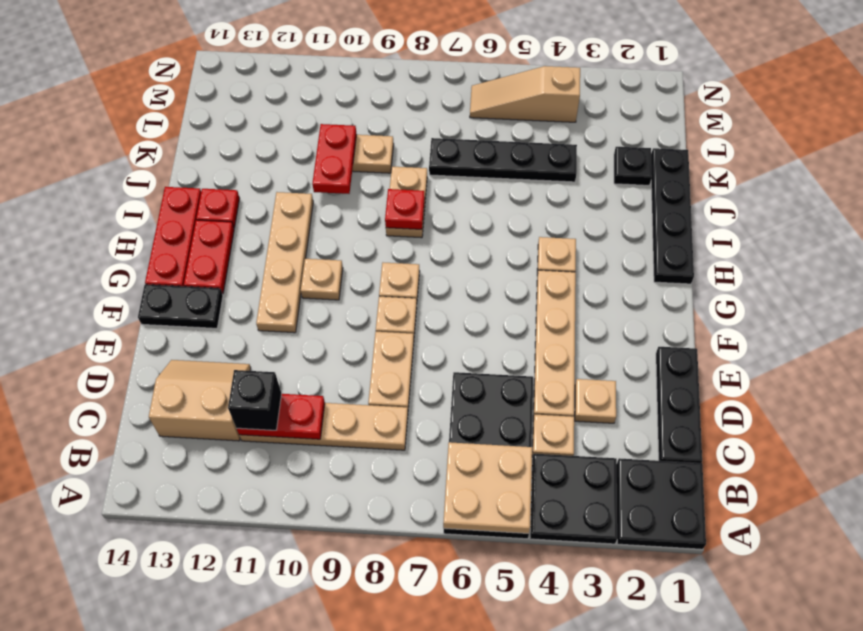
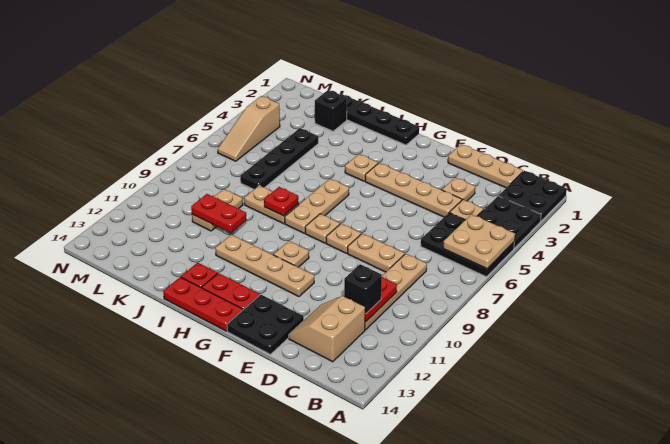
black 2x4 plate [444,372,533,539] -> black 2x3 plate [421,213,514,277]
black 1x3 plate [656,347,702,463] -> tan 1x3 plate [448,144,523,188]
black 1x2 plate [138,284,223,328] -> black 2x2 plate [227,295,304,354]
none -> tan 1x3 plate [285,179,349,233]
black 1x1 plate [614,147,652,185] -> black 1x1 brick [315,90,347,131]

